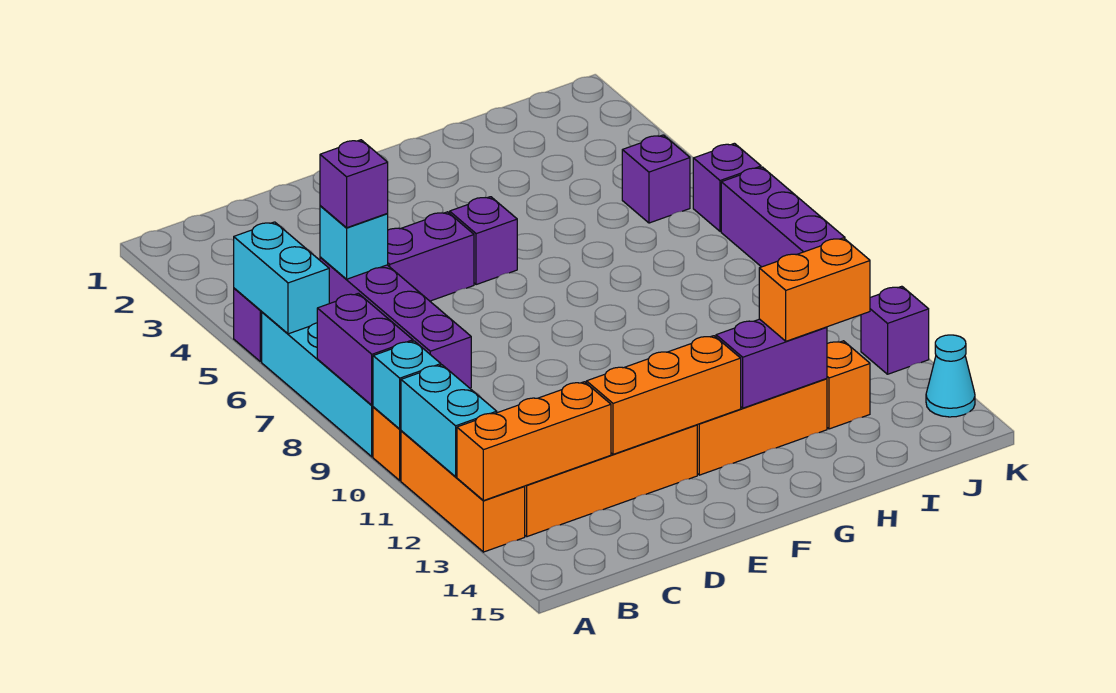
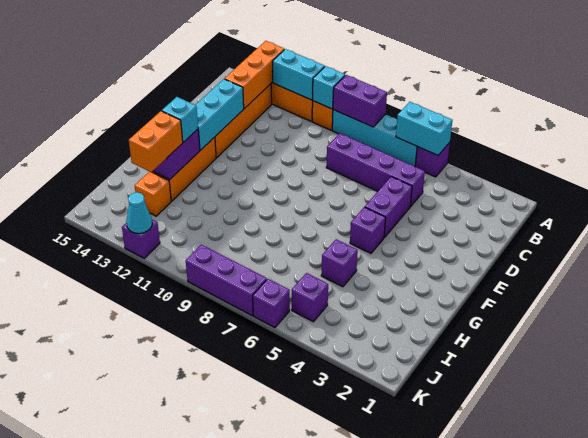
cyan 1x1 brick [320,206,388,279] -> cyan 1x1 brick moved to [162,97,198,142]
purple 1x1 brick [320,140,388,228] -> purple 1x1 brick moved to [321,239,358,287]
orange 1x3 brick [586,336,741,454] -> cyan 1x3 brick [196,79,244,150]
cyan 1x1 cone [926,335,975,417] -> cyan 1x1 cone moved to [126,192,152,234]

